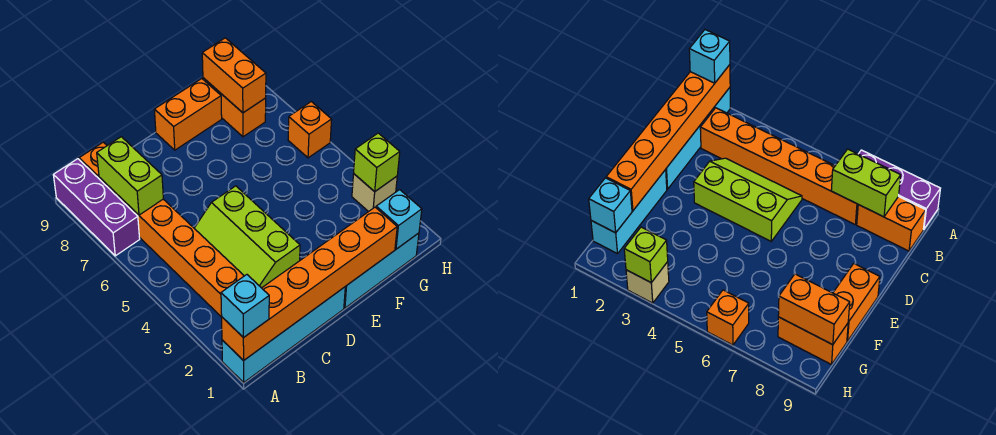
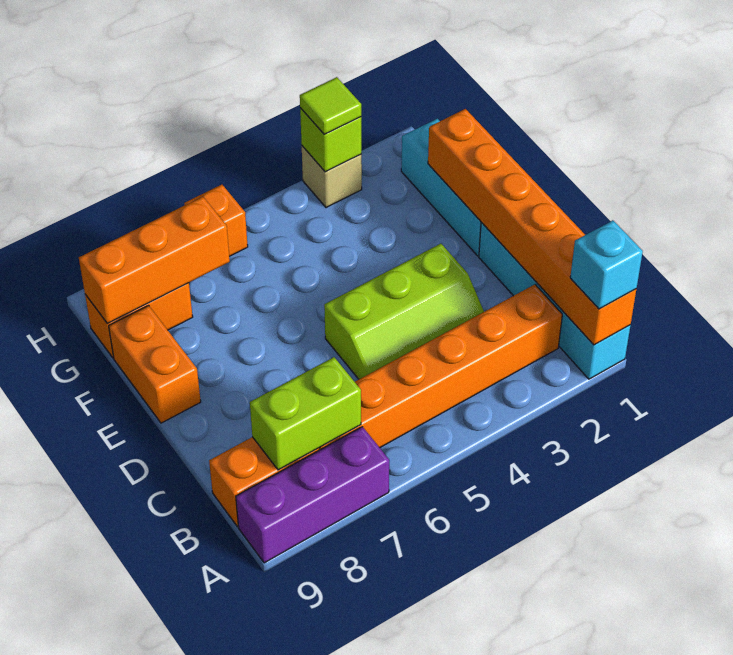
cyan 1x1 brick [376,190,422,249] -> none
orange 1x2 brick [202,38,266,113] -> orange 1x3 brick [79,197,230,323]
none -> lime 1x1 tile [300,77,361,134]

